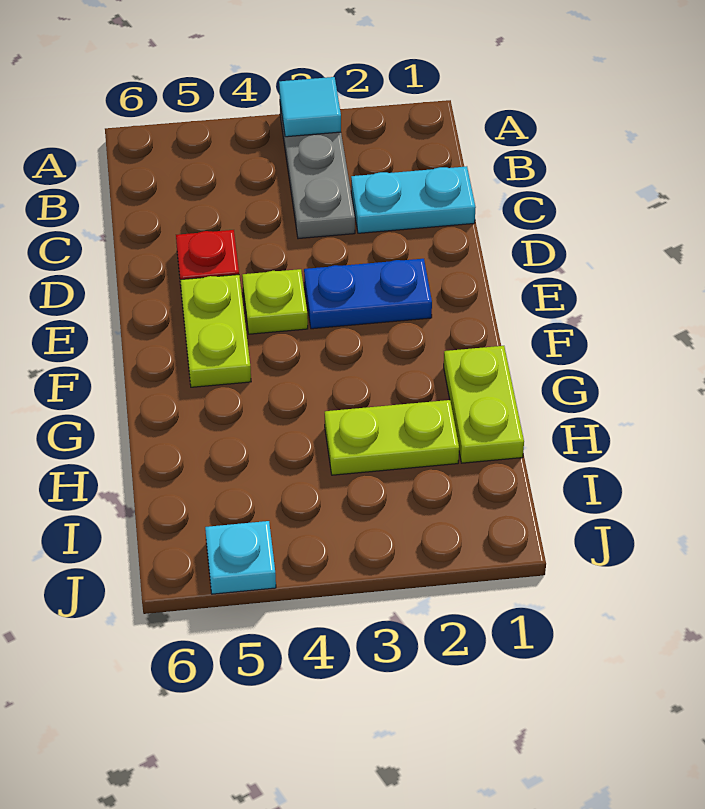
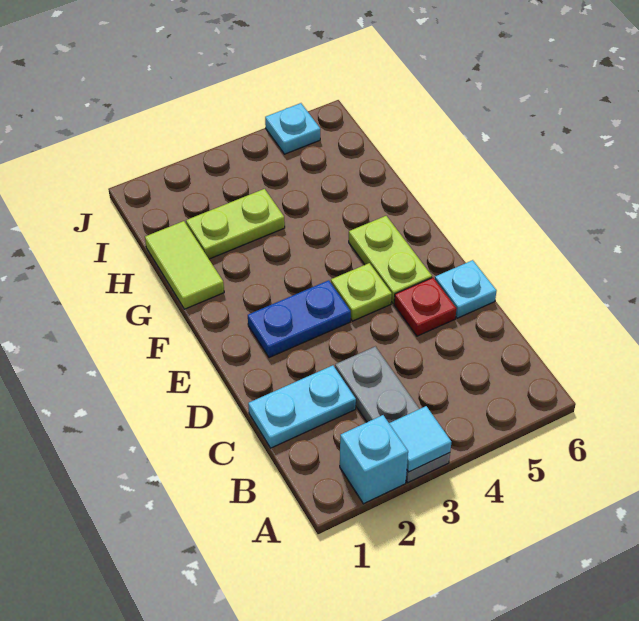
none -> cyan 1x1 brick [340,415,408,504]
none -> cyan 1x1 plate [435,260,496,318]
lime 1x2 plate [444,346,524,463] -> lime 1x2 tile [145,221,224,309]

